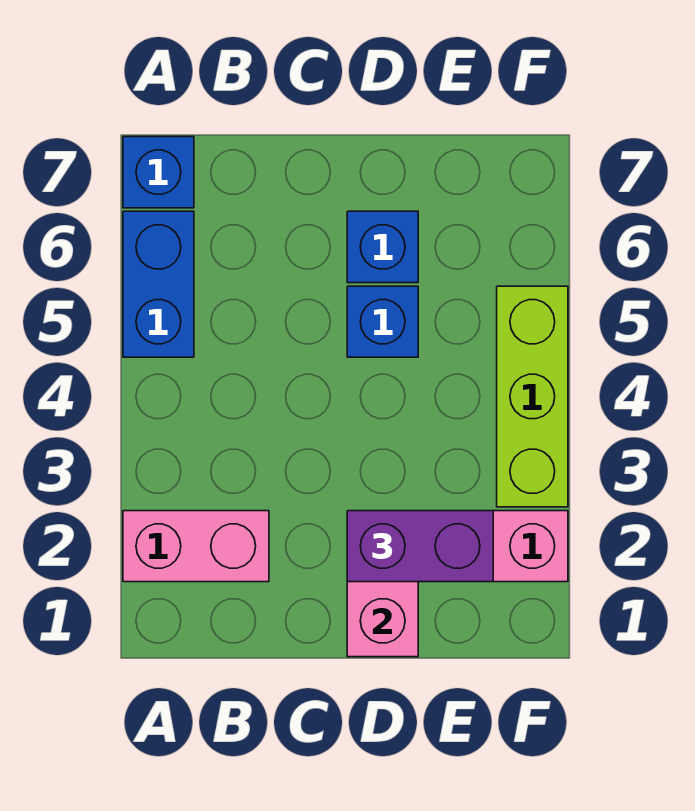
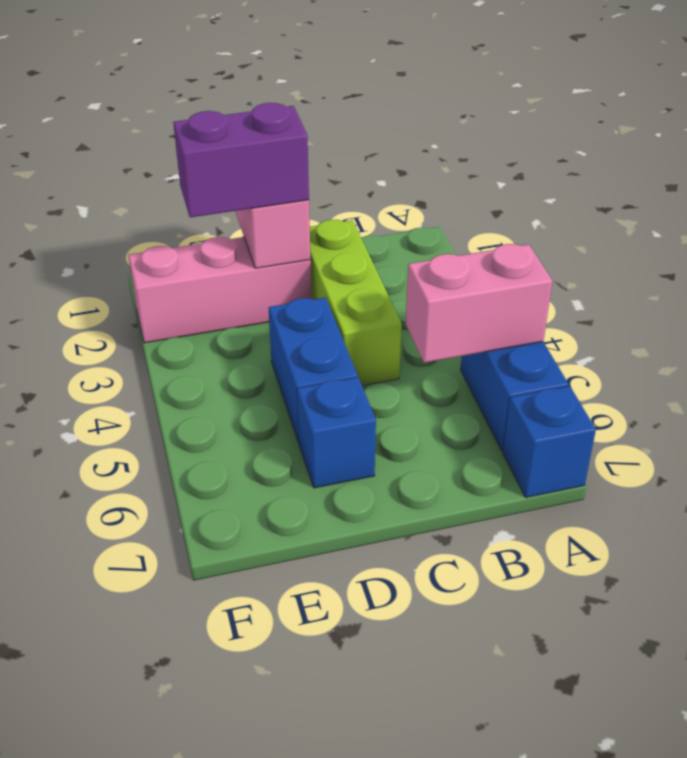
pink 1x2 brick [123,511,269,582] -> pink 1x2 brick moved to [406,244,552,363]
blue 1x1 brick [347,286,418,357] -> blue 1x2 brick [269,298,358,442]
lime 1x3 brick [497,286,568,507] -> lime 1x3 brick moved to [310,220,402,386]

